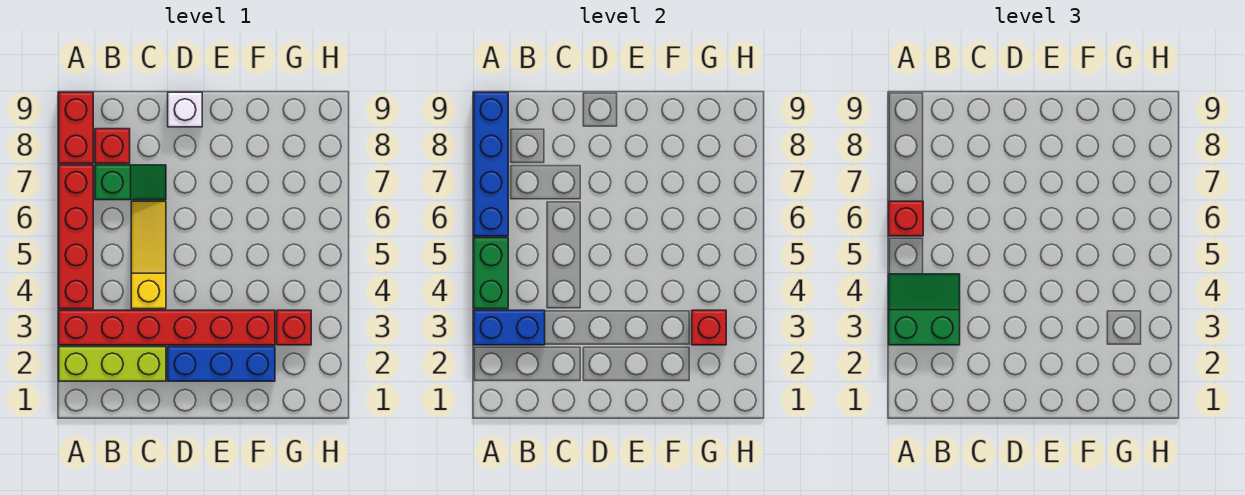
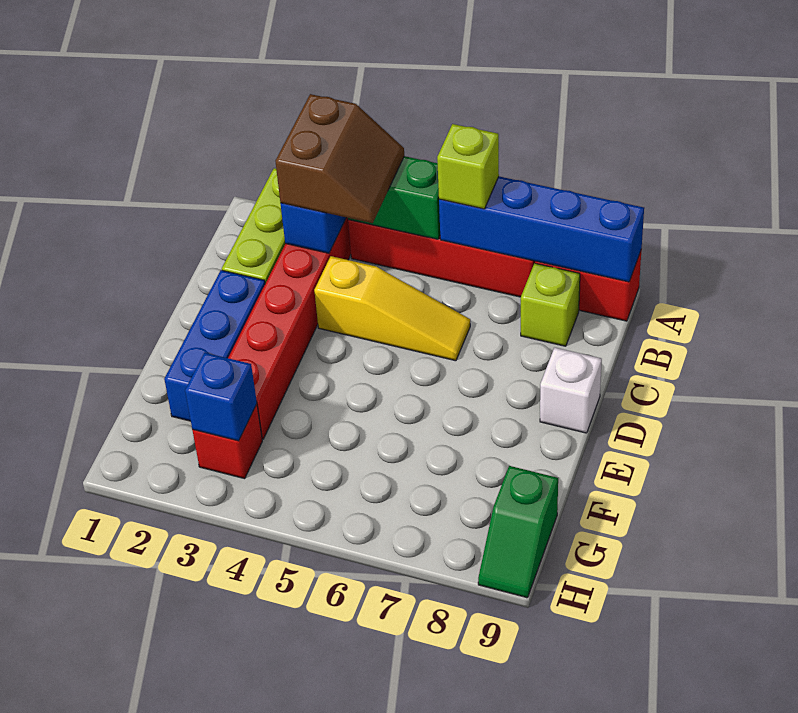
green 2x2 slope [889,274,960,345] -> brown 2x2 slope [275,94,404,223]
red 1x1 brick [889,201,923,236] -> lime 1x1 brick [437,124,499,209]
green 1x2 slope [95,165,166,200] -> green 1x2 slope moved to [478,466,558,598]
red 1x1 brick [95,129,130,163] -> lime 1x1 brick [521,263,580,346]
red 1x1 brick [692,310,726,345] -> blue 1x1 brick [185,353,257,441]

